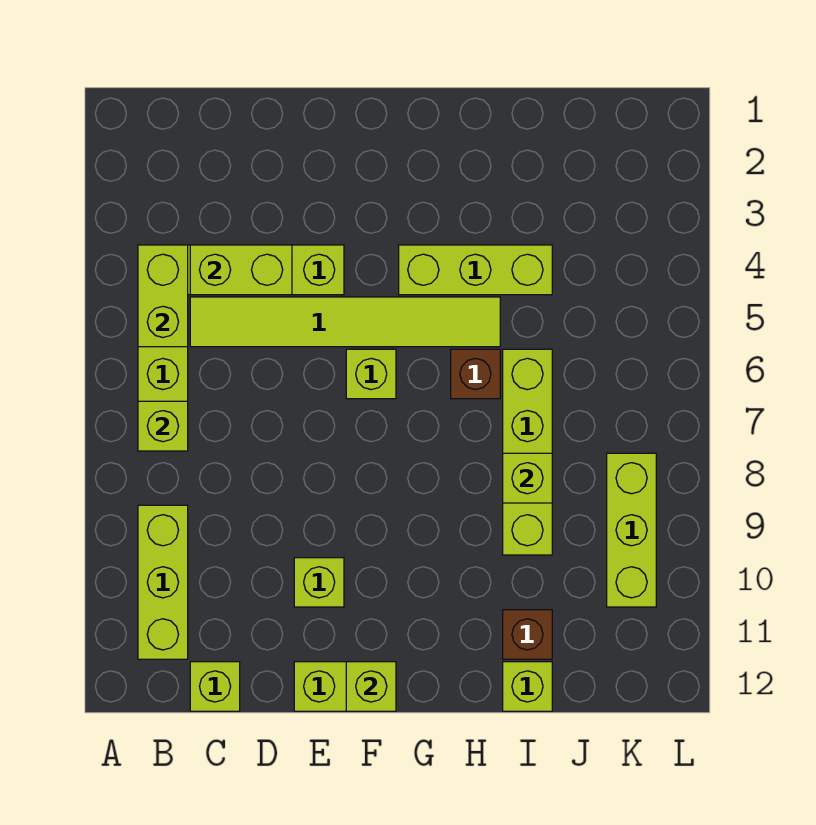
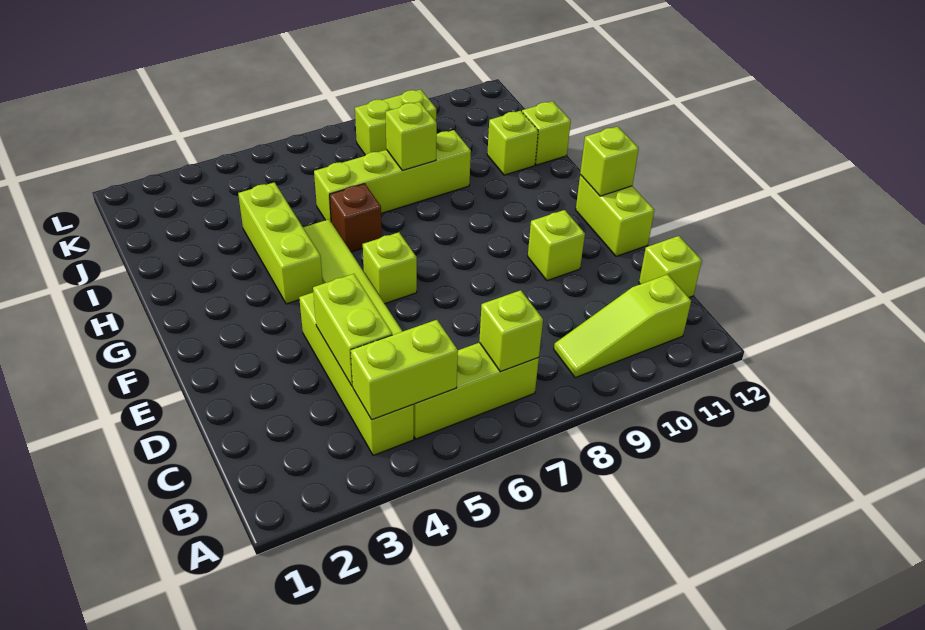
lime 1x3 brick [138,505,188,659] -> lime 1x3 slope [554,274,691,378]
brown 1x1 brick [503,610,552,659] -> lime 1x1 brick [487,111,538,175]
lime 1x3 brick [607,453,656,607] -> lime 1x2 brick [355,89,436,155]

